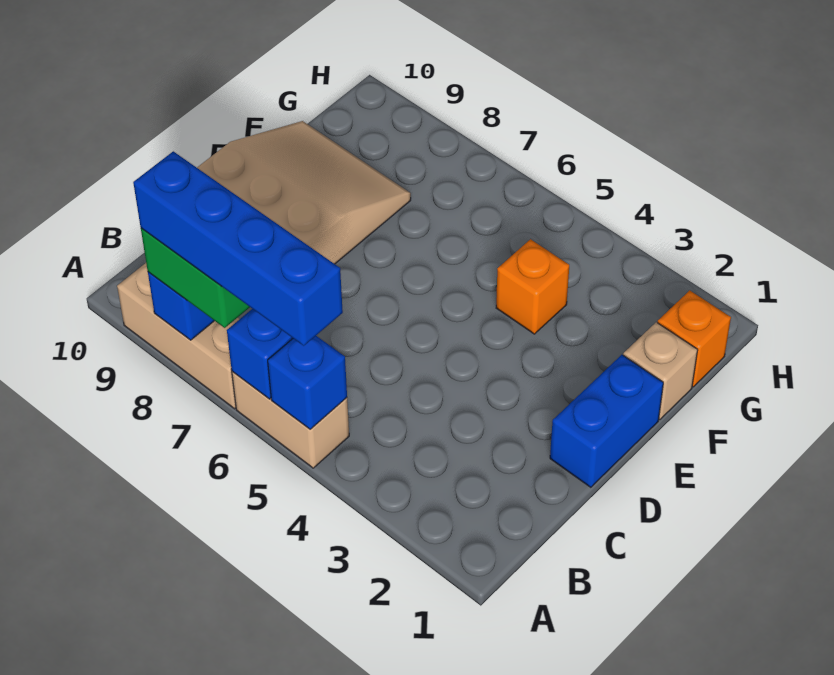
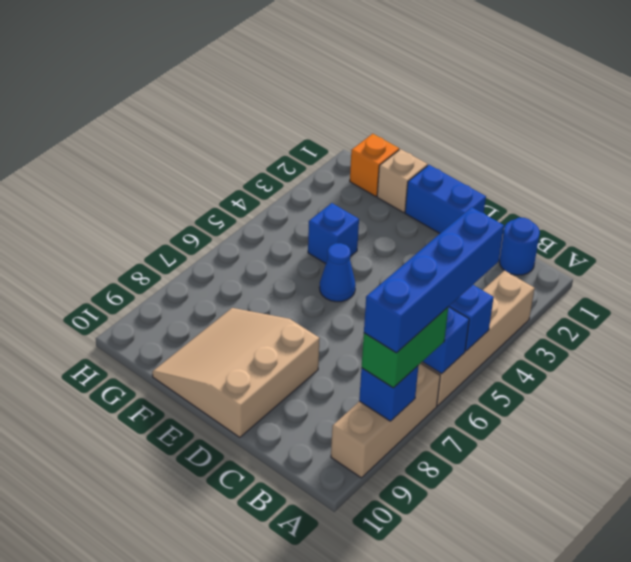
tan 1x2 brick [232,372,349,468] -> tan 1x4 brick [421,270,535,406]
none -> blue 1x1 round brick [499,218,540,275]
none -> blue 1x1 cone [319,243,355,302]
orange 1x1 brick [496,239,569,334] -> blue 1x1 brick [308,203,359,264]

